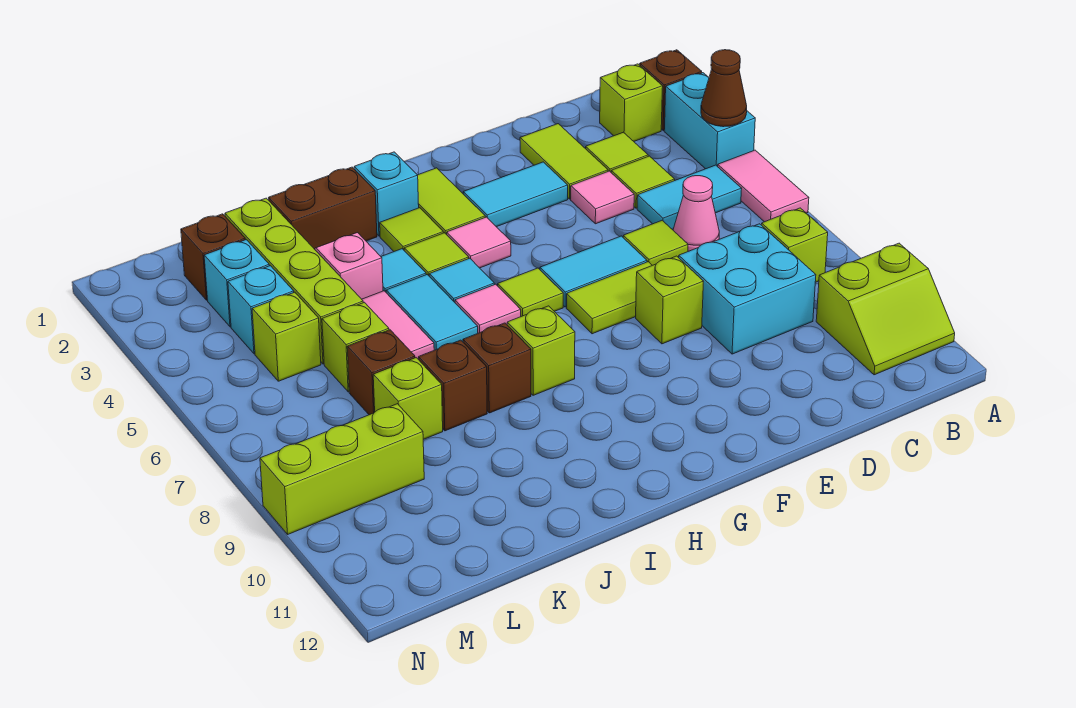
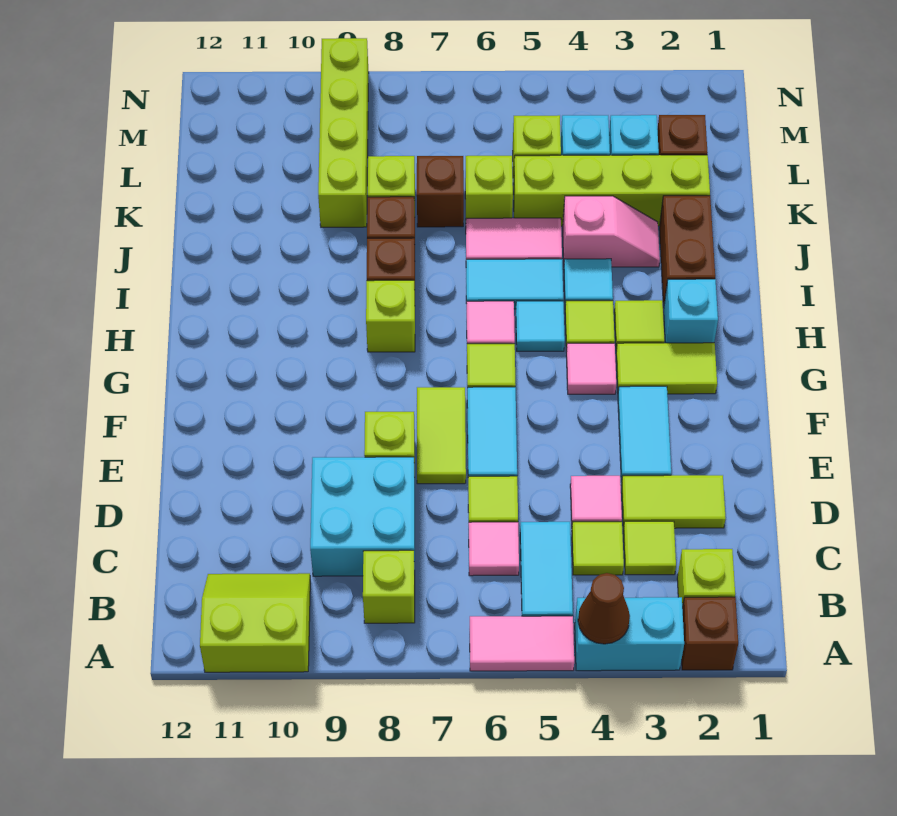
lime 2x2 slope [816,243,955,375] -> lime 2x2 slope turned to [200,573,310,672]
pink 1x1 cone [673,176,719,251] -> pink 1x1 tile [469,522,519,576]
lime 1x3 brick [260,404,424,534] -> lime 1x4 brick [318,38,369,227]

